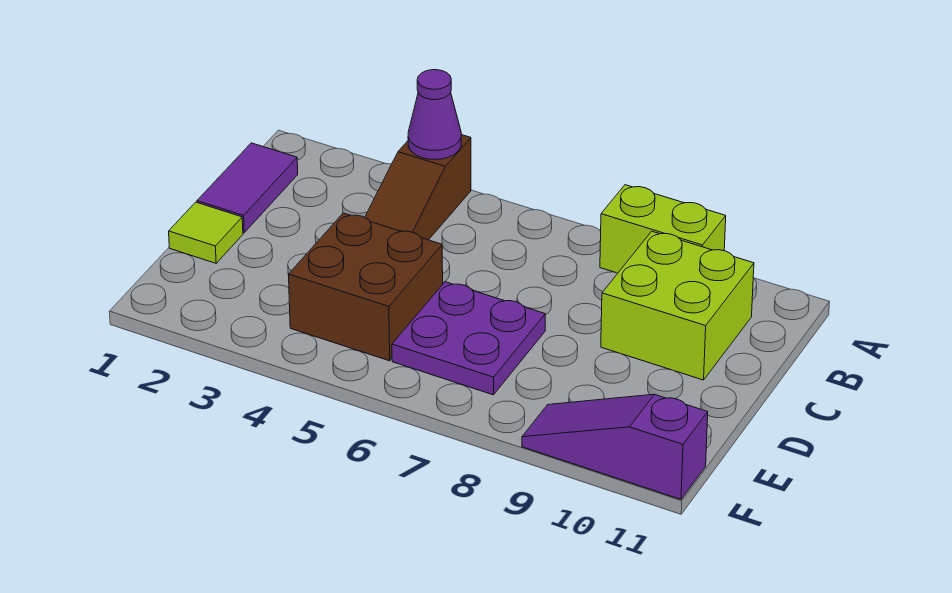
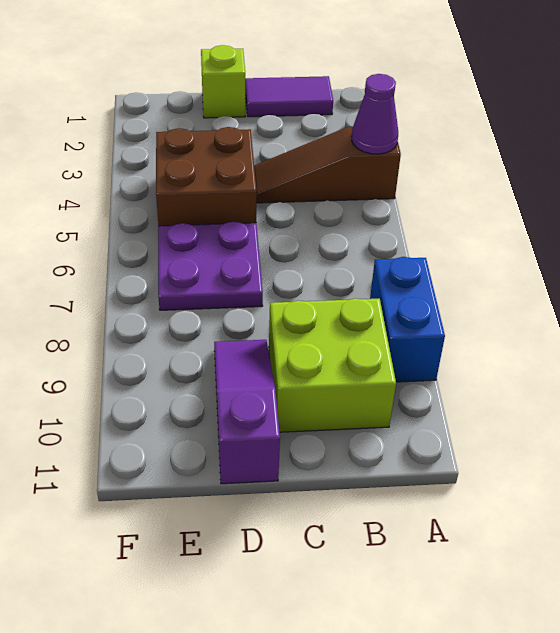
lime 1x2 brick [600,185,726,273] -> blue 1x2 brick [370,257,445,382]
lime 1x1 tile [169,202,243,263] -> lime 1x1 brick [201,45,245,118]
purple 1x3 slope [522,394,708,499] -> purple 1x3 slope moved to [214,340,280,484]

